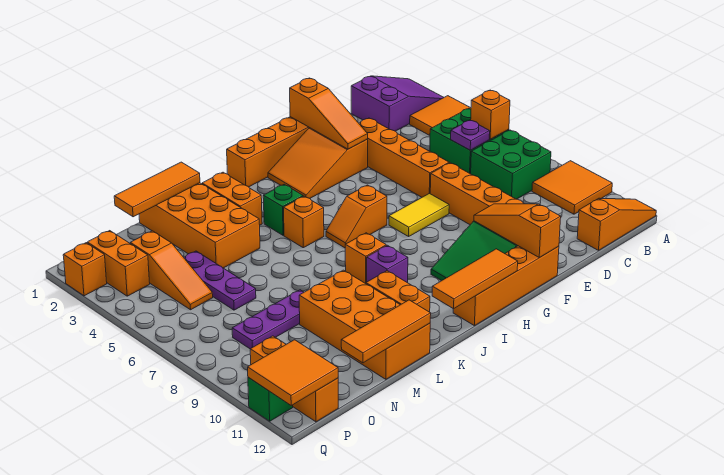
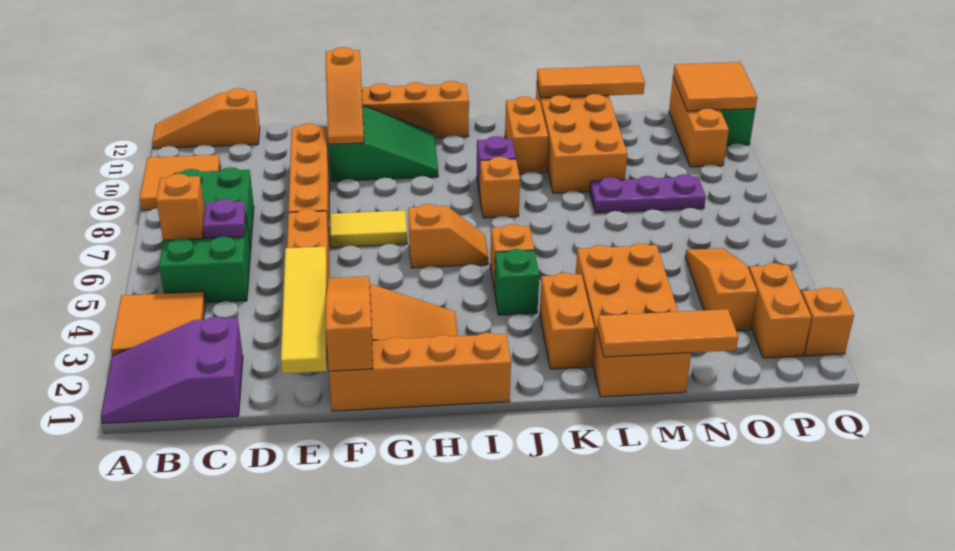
none -> yellow 1x4 tile [281,247,327,374]
orange 1x3 tile [432,249,518,309] -> none
purple 1x3 plate [184,251,256,310] -> none

